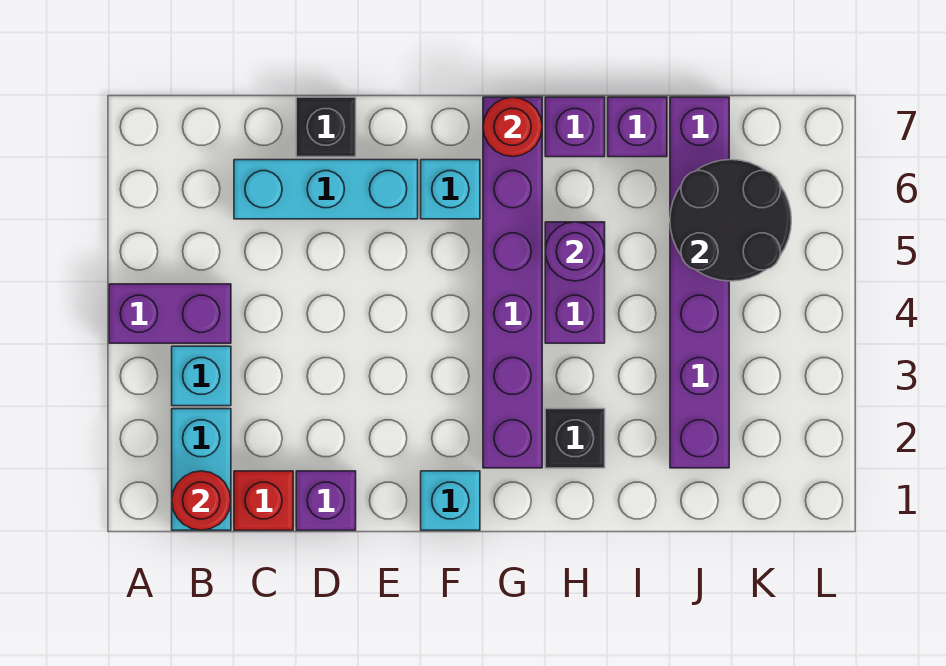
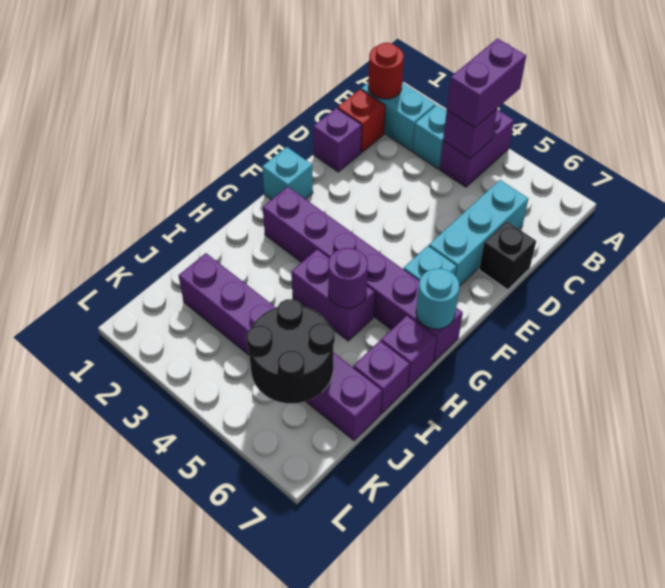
none -> purple 1x2 brick [447,39,526,128]
none -> purple 1x1 brick [443,109,497,158]
red 1x1 round brick [483,97,542,157] -> cyan 1x1 round brick [416,269,459,329]
black 1x1 brick [545,409,605,468] -> none

